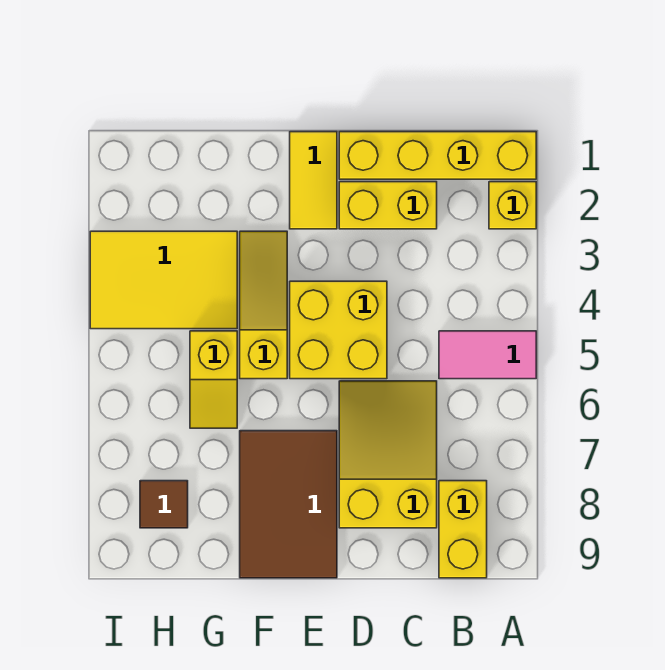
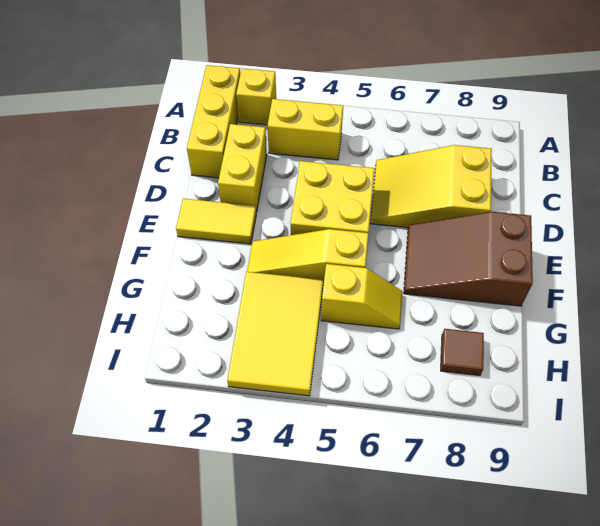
yellow 1x4 brick [339,132,536,179] -> yellow 1x3 brick [187,65,240,178]
pink 1x2 tile [439,331,536,379] -> none
yellow 1x2 brick [439,481,487,578] -> yellow 1x2 brick moved to [267,99,343,160]
brown 2x3 tile [240,431,337,578] -> brown 2x3 slope [404,212,533,306]

